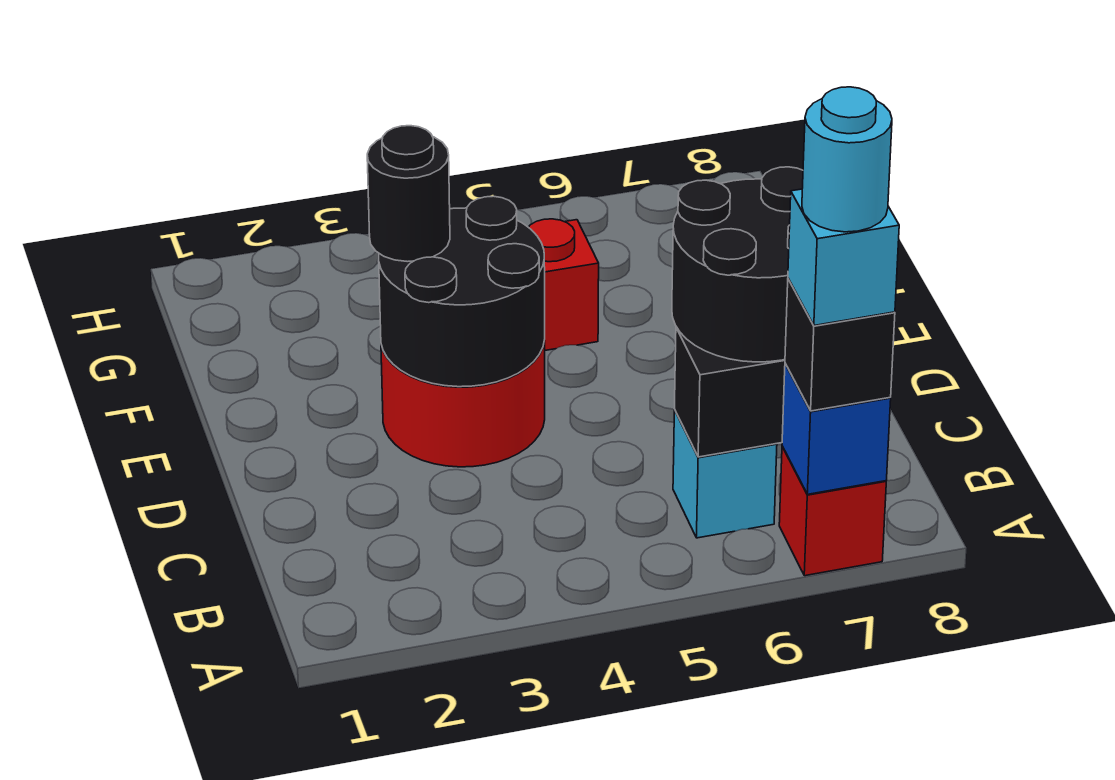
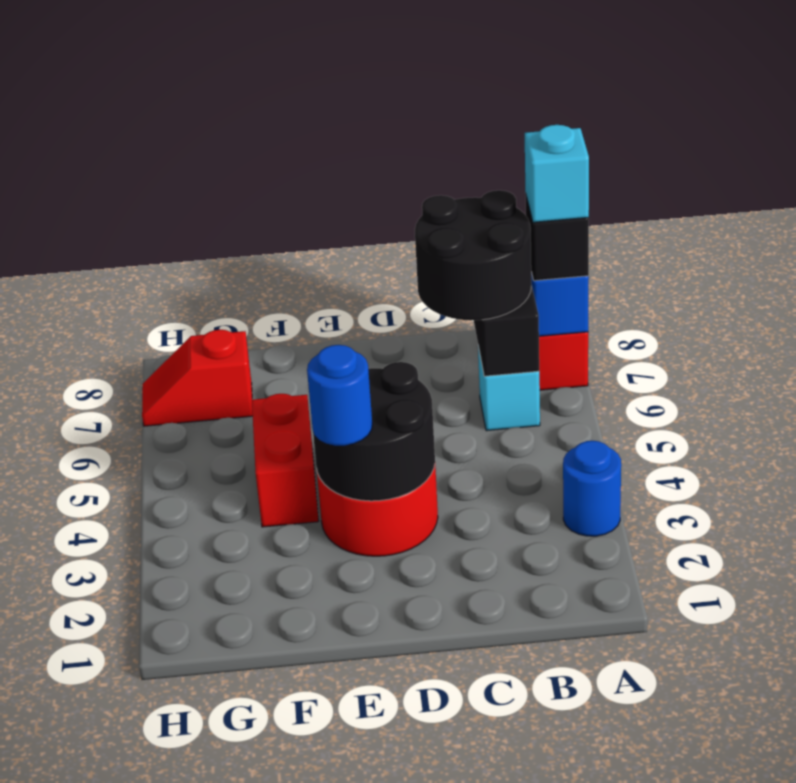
none -> blue 1x1 round brick [563,441,621,536]
cyan 1x1 round brick [802,87,892,232] -> none
black 1x1 round brick [367,126,450,262] -> blue 1x1 round brick [307,345,372,446]
none -> red 1x2 slope [142,330,253,426]

